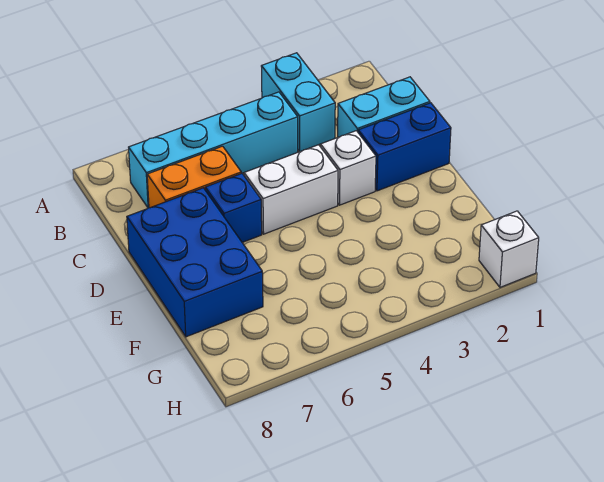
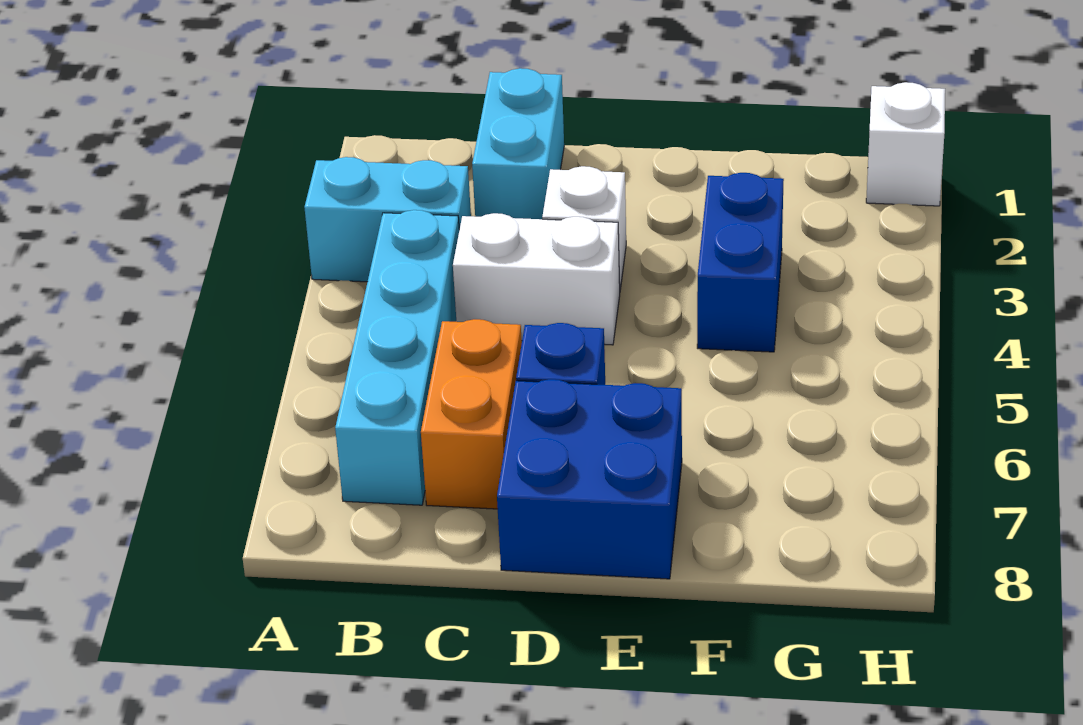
blue 1x2 brick [358,103,451,191] -> blue 1x2 brick moved to [697,173,784,352]
white 1x2 brick [244,145,338,234] -> white 1x2 brick turned to [453,213,620,345]
blue 2x3 brick [127,188,263,337] -> blue 2x2 brick [497,379,682,579]

